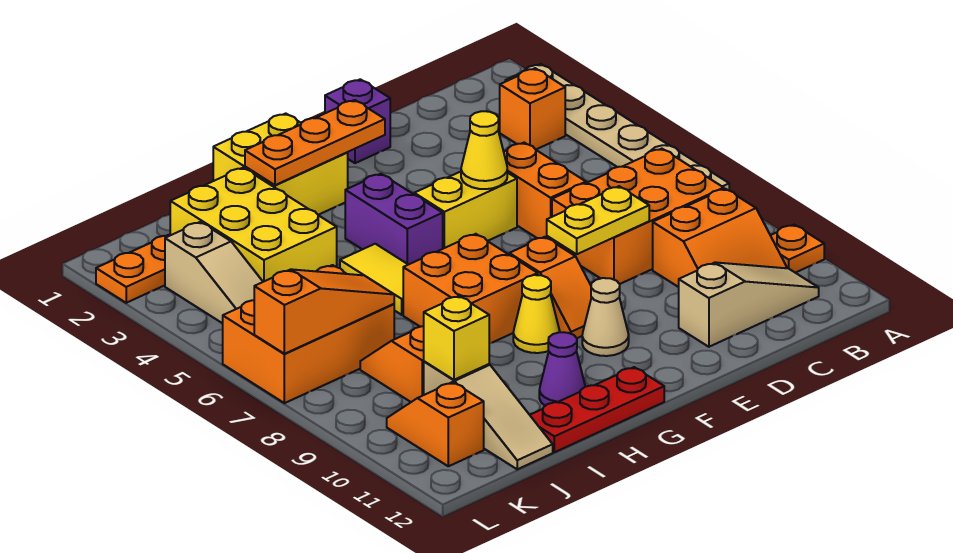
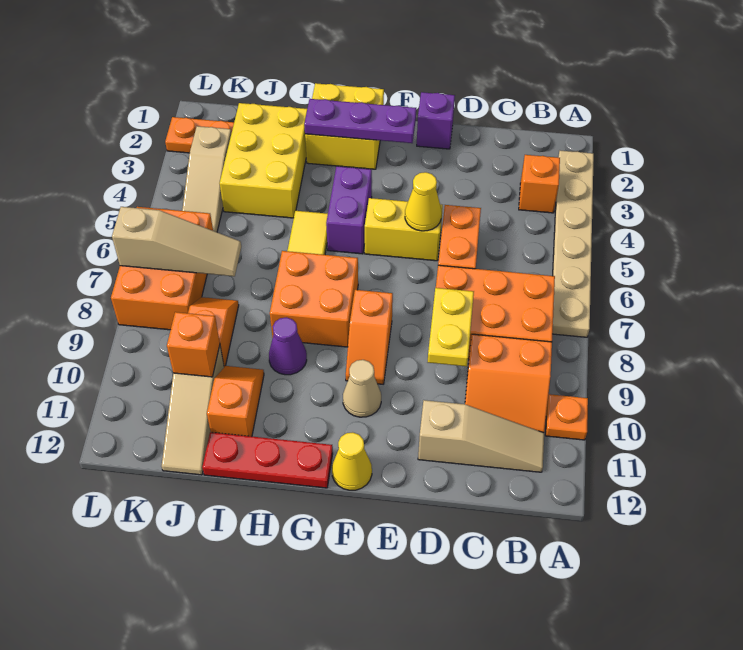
yellow 1x2 plate [547,186,649,254] -> yellow 1x2 plate turned to [428,288,474,366]
orange 1x3 plate [245,100,385,185] -> purple 1x3 plate [304,99,416,143]
yellow 1x1 cone [513,275,560,353] -> yellow 1x1 cone moved to [332,432,372,490]
purple 1x1 cone [539,332,585,406] -> purple 1x1 cone moved to [269,317,307,375]
orange 2x3 brick [223,265,394,403] -> orange 2x3 brick turned to [111,207,213,330]
orange 1x3 slope [254,269,394,354] -> tan 1x3 slope [112,207,241,276]
yellow 1x1 brick [424,296,489,380] -> orange 1x1 brick [167,312,220,377]
orange 1x2 slope [387,382,484,466] -> orange 1x2 slope moved to [207,366,264,436]

